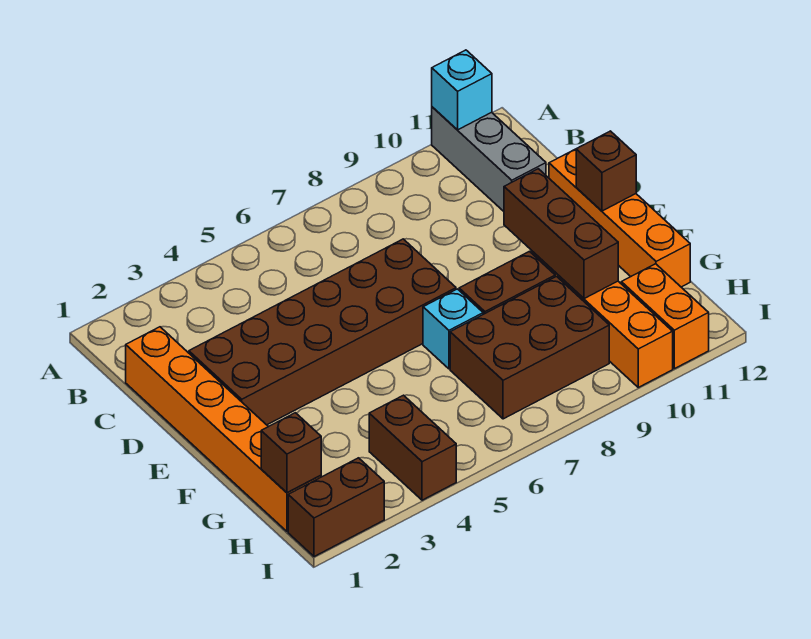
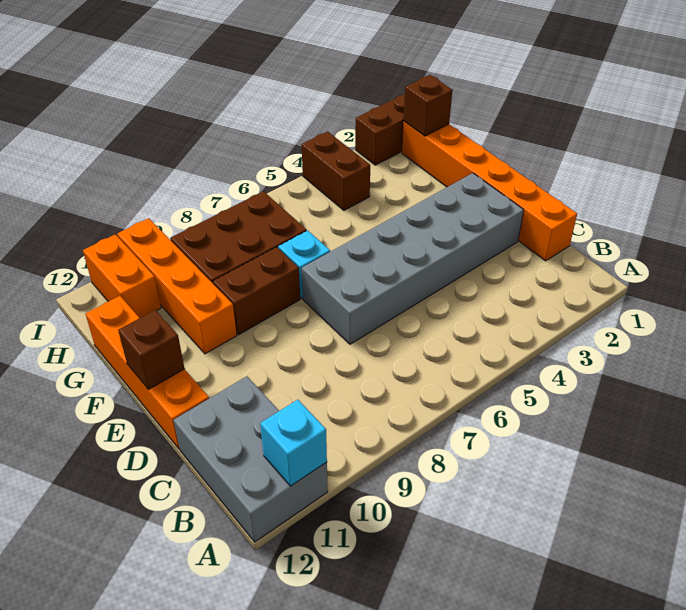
grey 1x3 brick [432,107,546,211] -> grey 2x3 brick [174,376,328,542]
brown 2x6 brick [189,239,456,425] -> grey 2x6 brick [302,173,524,344]
brown 1x3 brick [504,169,618,299] -> none

